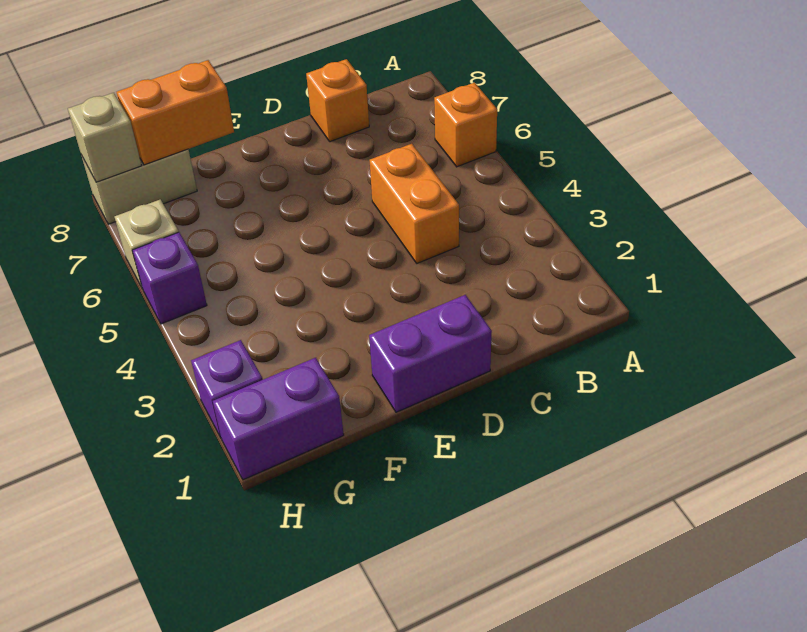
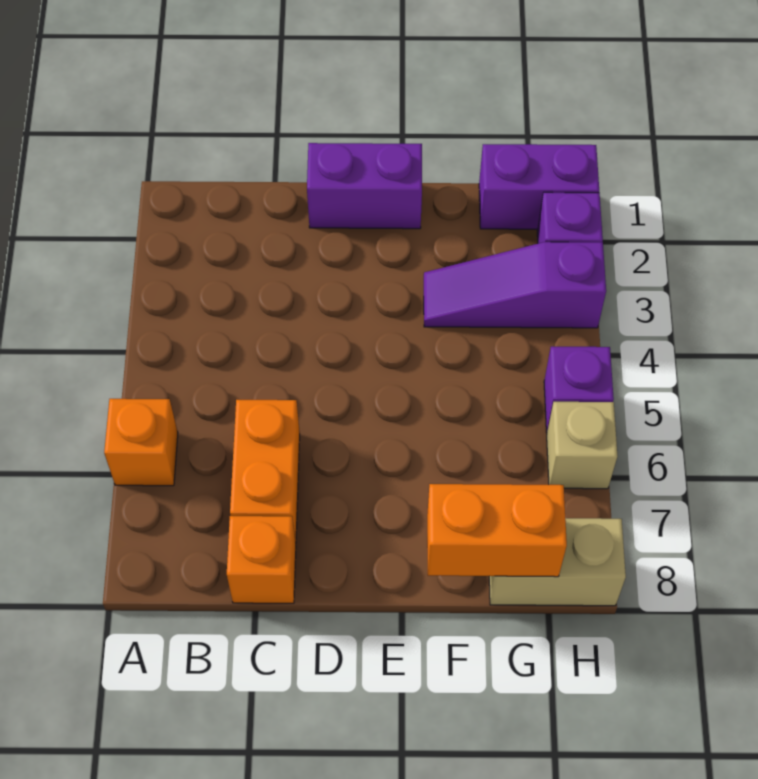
orange 1x2 brick [370,144,459,263] -> orange 1x2 brick moved to [230,400,300,543]
none -> purple 1x3 slope [424,242,606,328]
tan 1x1 brick [68,93,142,182] -> none

